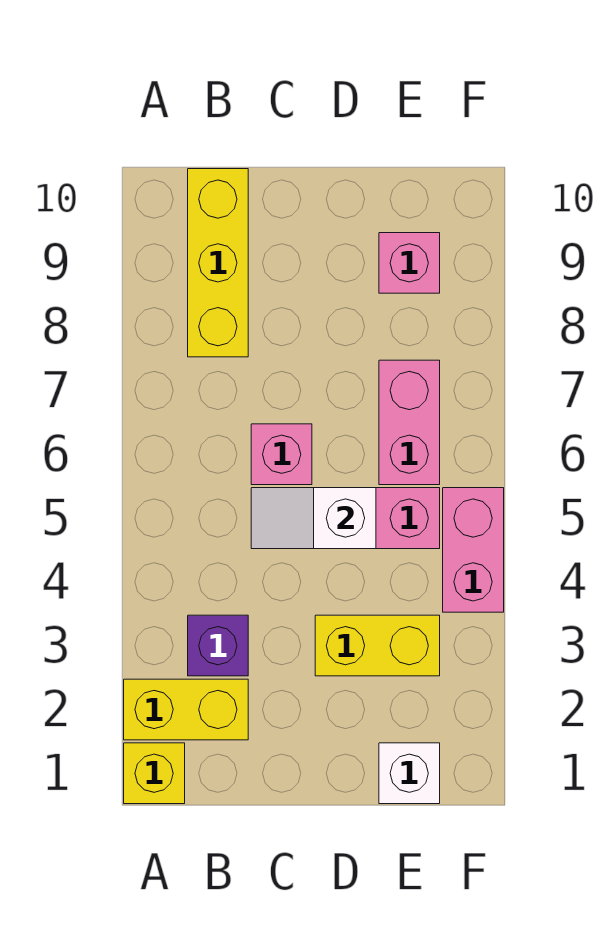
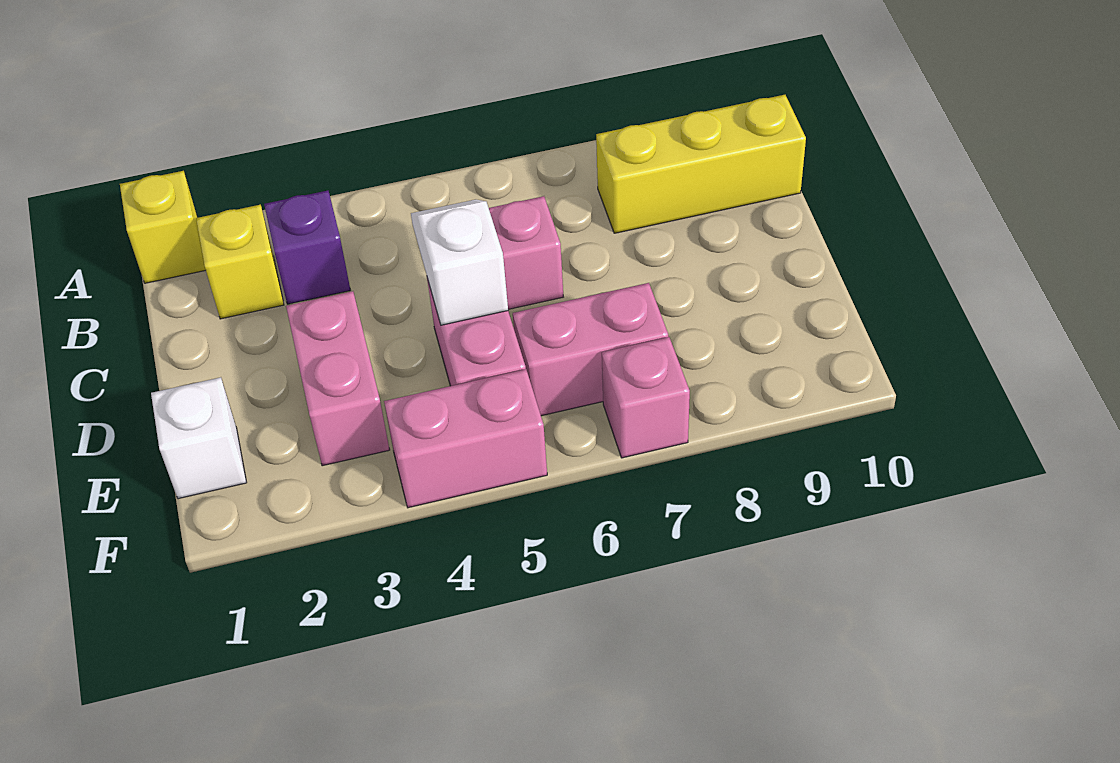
yellow 1x2 brick [124,679,248,740] -> yellow 1x1 brick [196,205,284,319]
yellow 1x2 brick [315,615,440,676] -> pink 1x2 brick [286,291,390,466]
pink 1x1 brick [379,233,440,293] -> pink 1x1 brick moved to [602,337,690,458]

